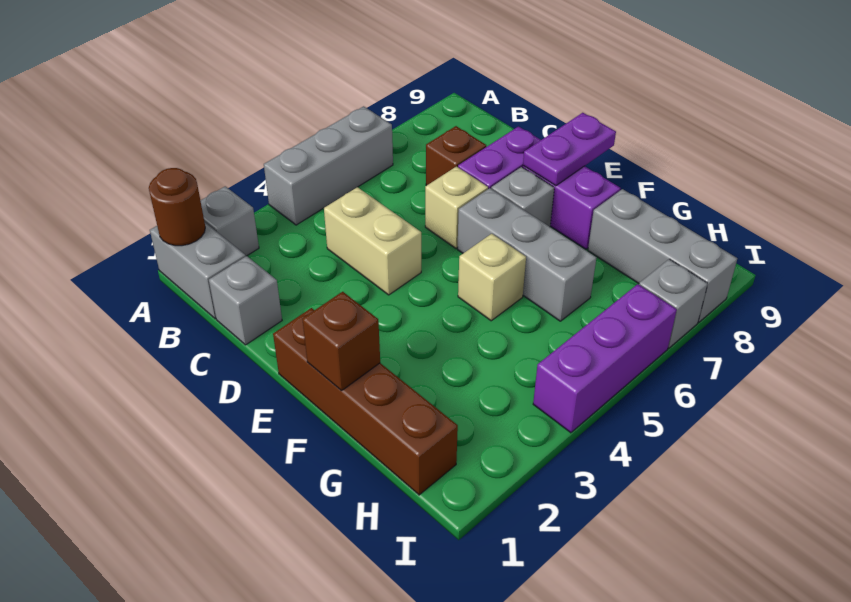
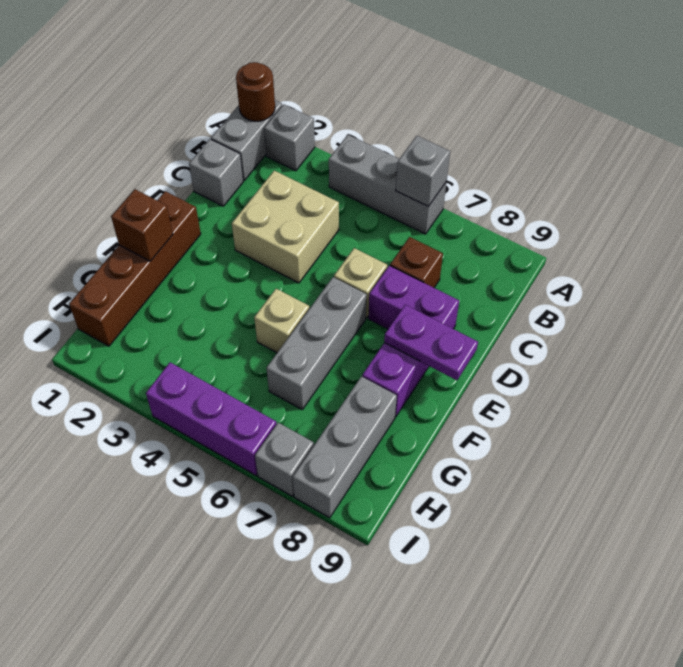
tan 1x2 brick [324,187,421,295] -> tan 2x2 brick [232,171,339,283]
grey 1x1 brick [491,167,554,227] -> grey 1x1 brick moved to [396,136,450,206]

